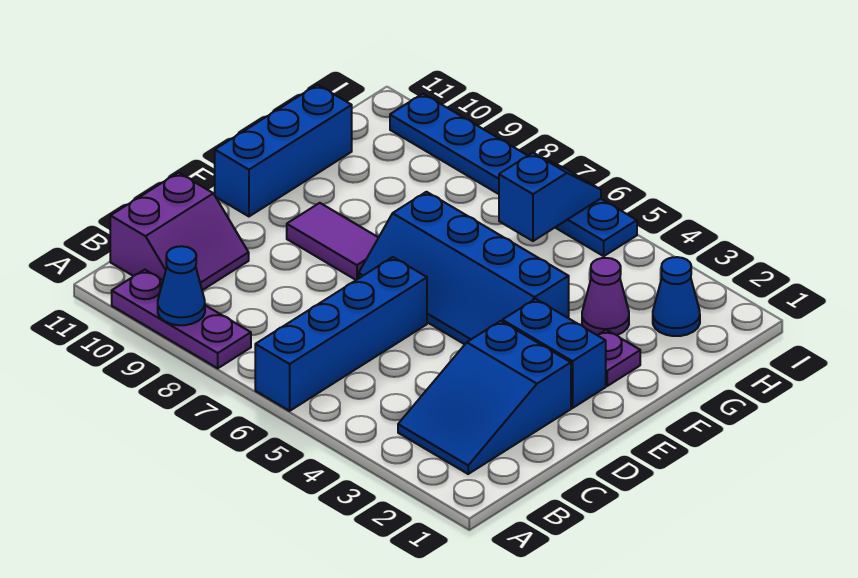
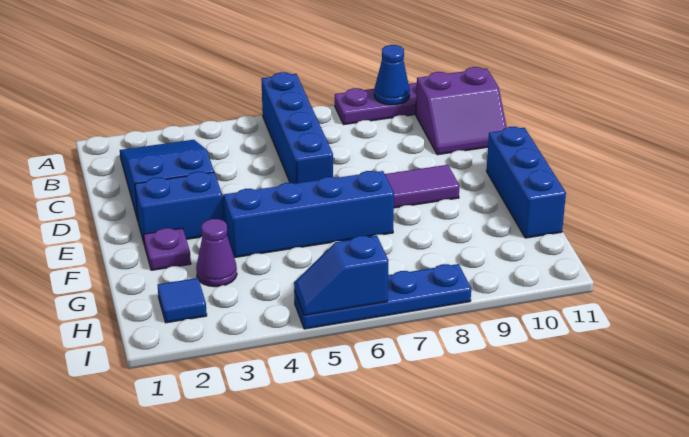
purple 2x2 slope [110,173,249,290] -> purple 2x2 slope turned to [416,67,507,155]
blue 1x1 cone [653,257,700,336] -> blue 1x1 tile [158,278,207,323]
blue 1x2 slope [499,153,601,241] -> blue 1x2 slope turned to [294,236,389,315]
blue 1x6 plate [390,94,637,256] -> blue 1x4 plate [294,264,471,329]

